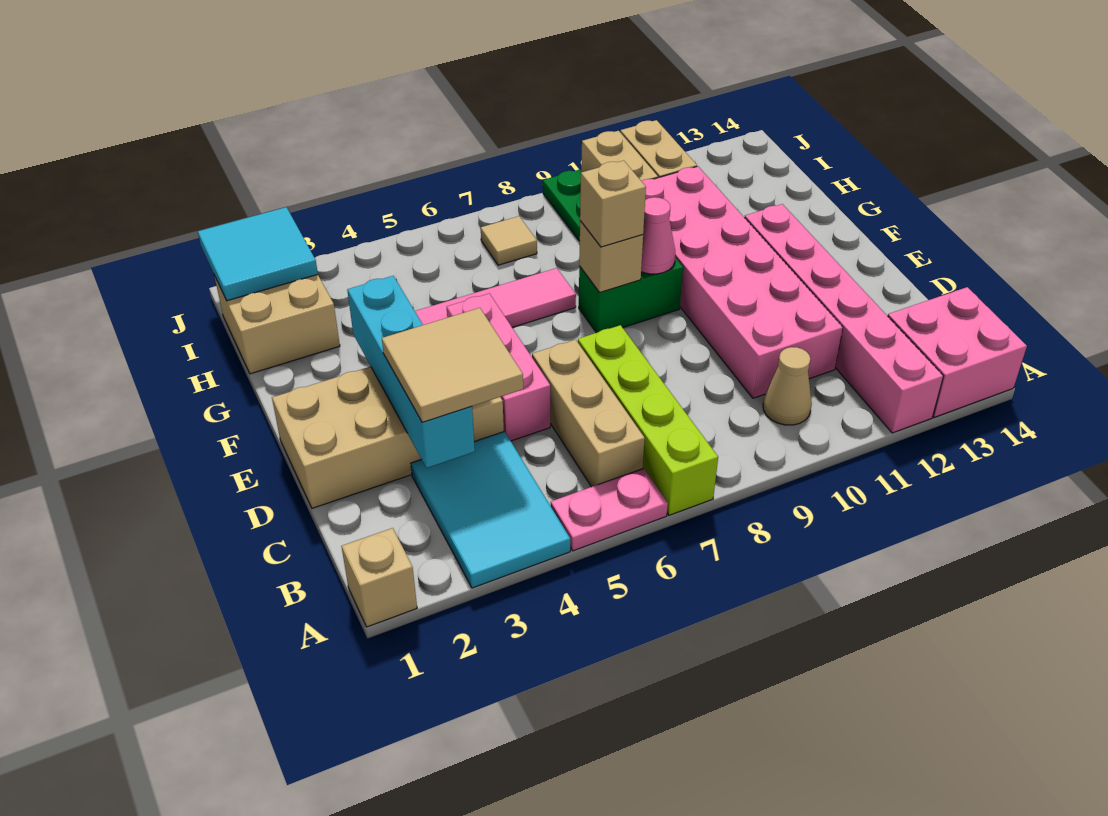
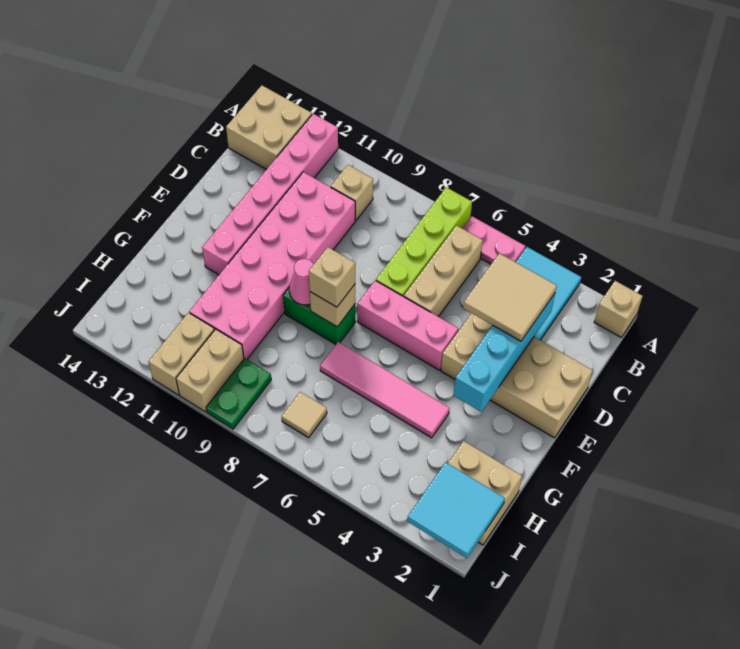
pink 2x2 brick [888,287,1027,417] -> tan 2x2 brick [226,85,312,170]
tan 1x1 cone [763,347,812,425] -> tan 1x1 brick [331,165,373,220]
pink 1x3 brick [447,293,550,441] -> pink 1x3 brick turned to [357,280,458,370]

